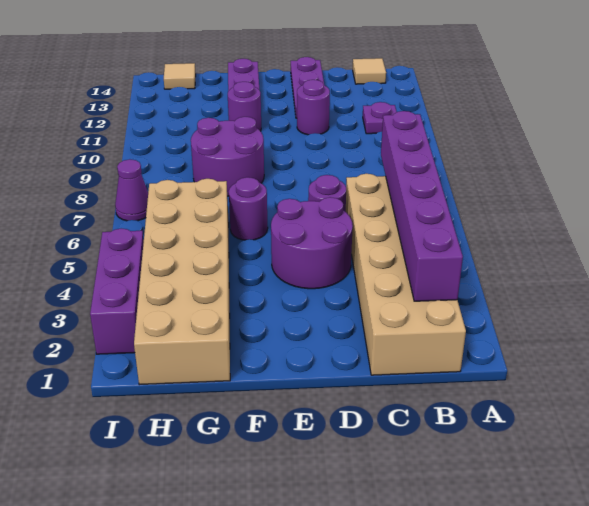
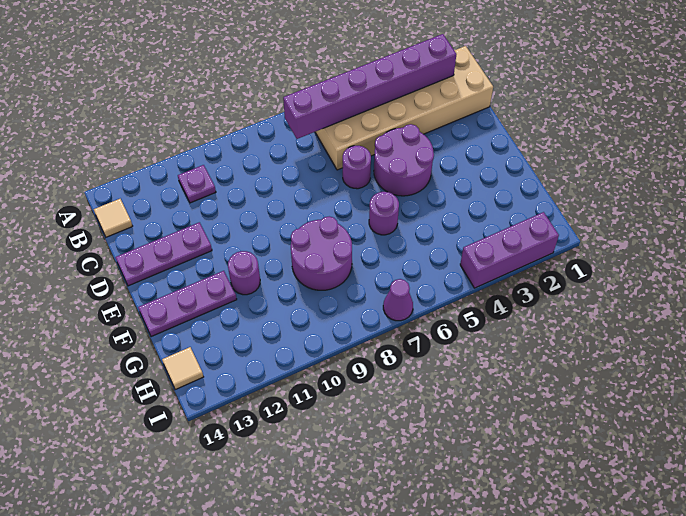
purple 1x1 round brick [297,80,330,135] -> none
tan 2x6 brick [134,179,230,385] -> none

